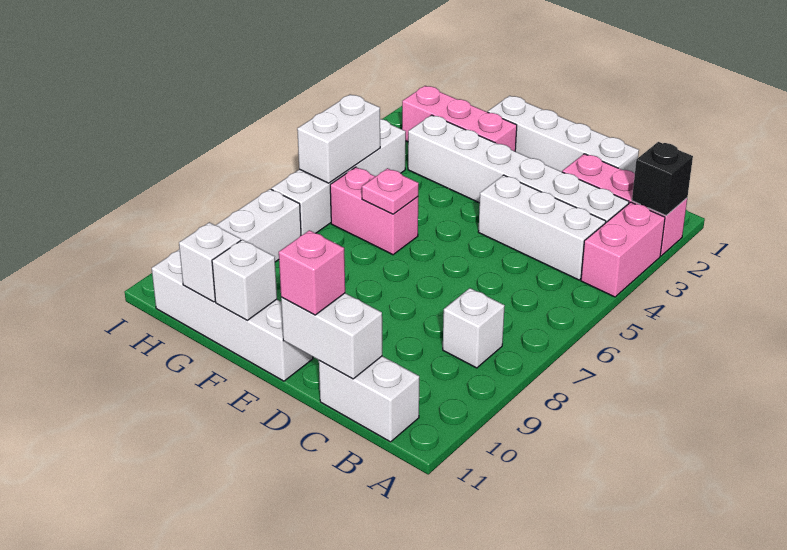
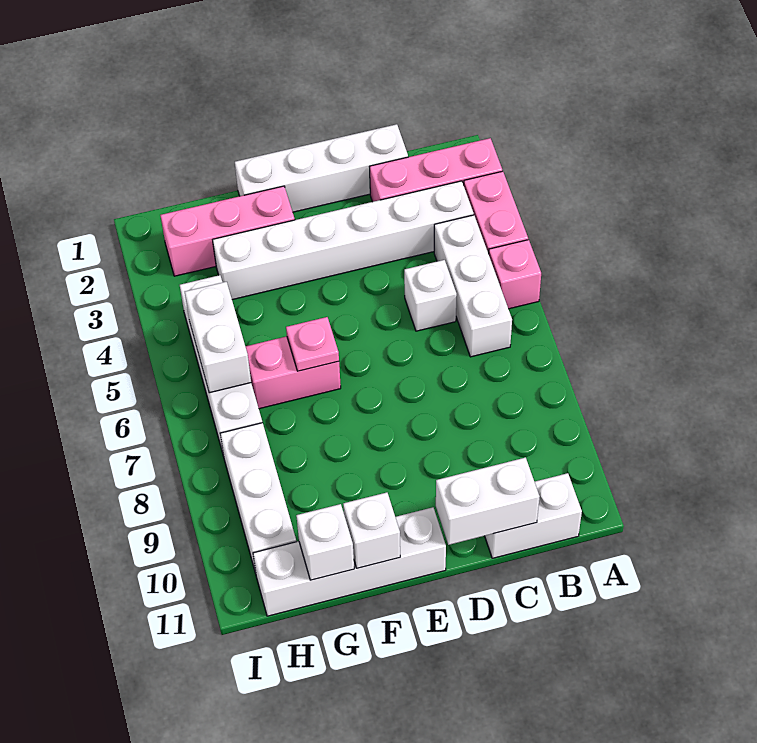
black 1x1 brick [632,142,693,216] -> none
white 1x3 brick [478,175,606,280] -> white 1x3 brick turned to [434,215,512,357]
white 1x1 brick [443,288,505,368] -> white 1x1 brick moved to [404,260,457,331]
pink 1x1 brick [279,230,345,315] -> pink 1x1 brick moved to [489,240,541,309]

